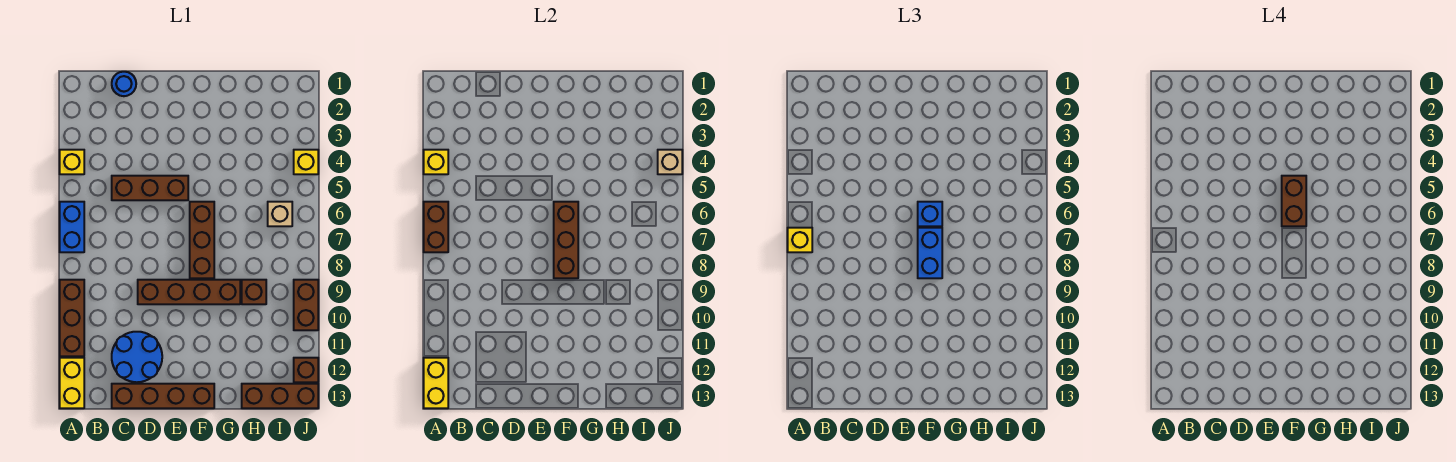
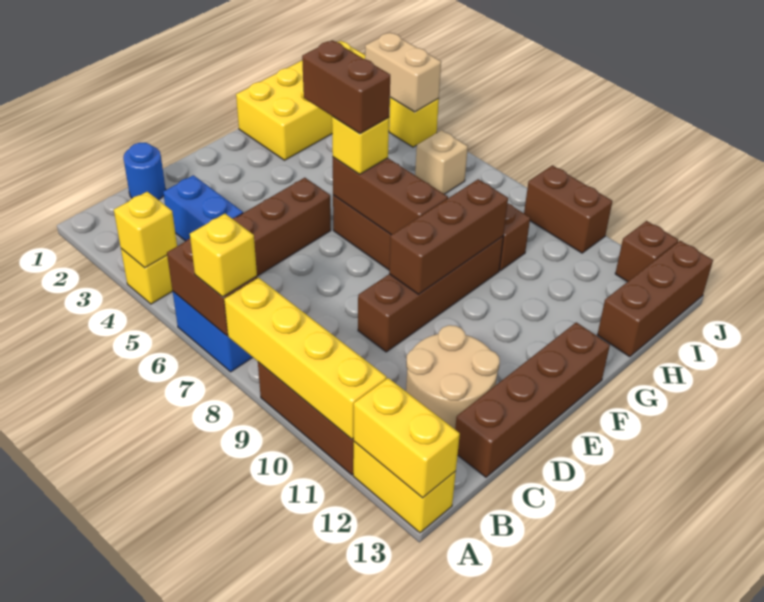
none -> yellow 1x4 brick [224,278,387,439]
blue 2x2 round brick [112,332,162,382] -> tan 2x2 round brick [406,325,500,429]
none -> brown 1x3 brick [389,179,508,294]
blue 1x1 brick [918,202,942,226] -> yellow 1x1 brick [332,116,389,174]
blue 1x2 brick [918,228,942,278] -> blue 1x2 brick moved to [163,175,243,241]
none -> yellow 2x4 brick [236,41,365,160]
tan 1x1 brick [658,150,682,174] -> tan 1x2 brick [365,33,441,112]

